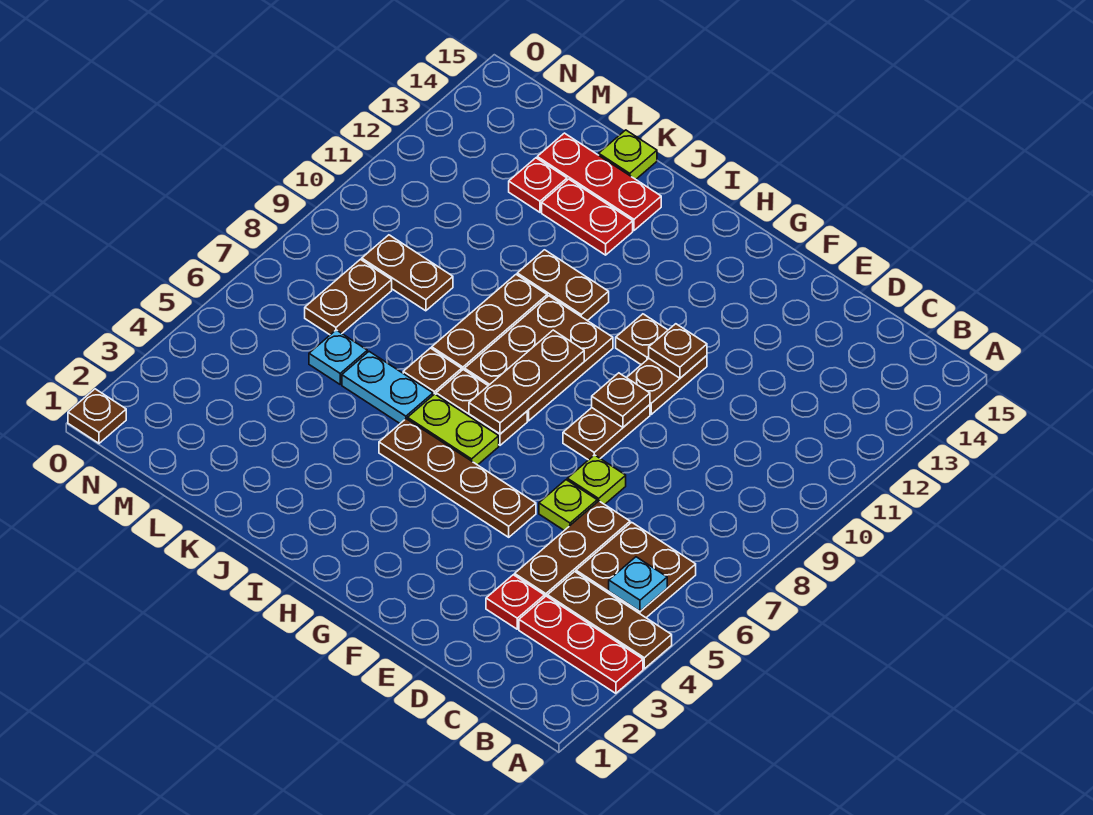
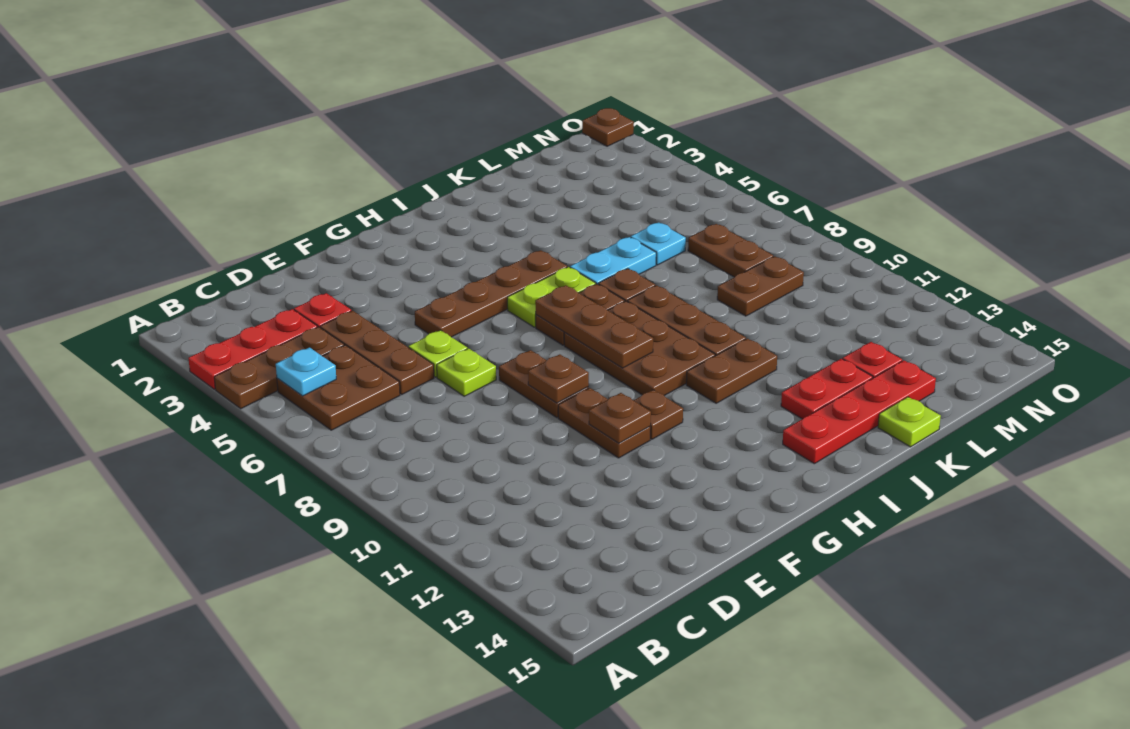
red 1x3 plate [537,133,661,230] -> red 1x4 plate [783,360,936,464]

